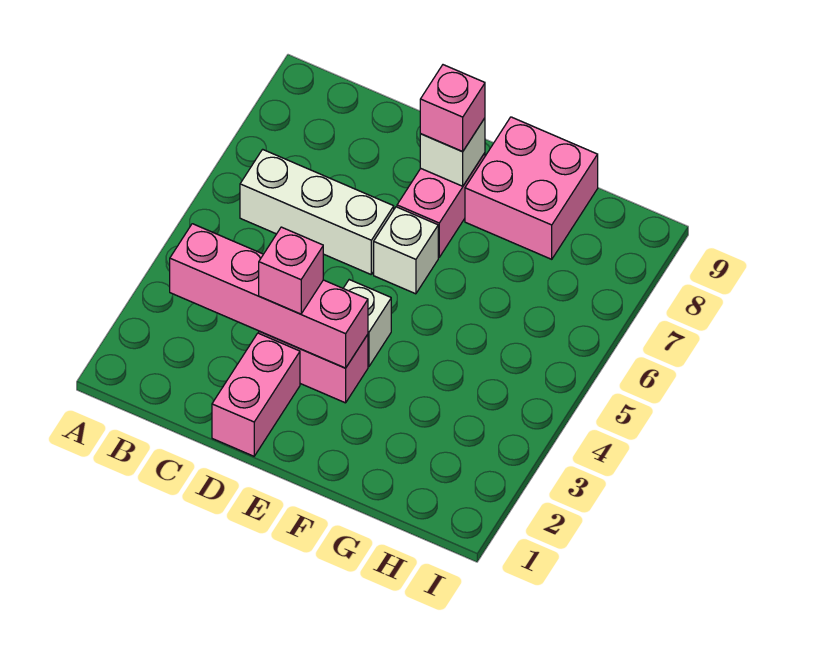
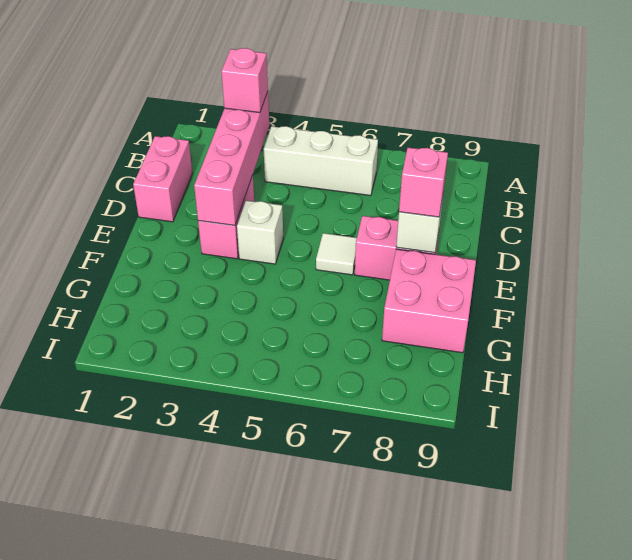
white 1x3 brick [240,149,394,274] -> white 1x3 brick turned to [264,126,378,196]
pink 1x2 brick [212,333,300,456] -> pink 1x2 brick turned to [133,136,192,222]
pink 1x1 brick [259,227,323,314] -> pink 1x1 brick moved to [221,48,268,113]
white 1x1 brick [374,207,438,294] -> white 1x1 tile [316,233,357,275]

